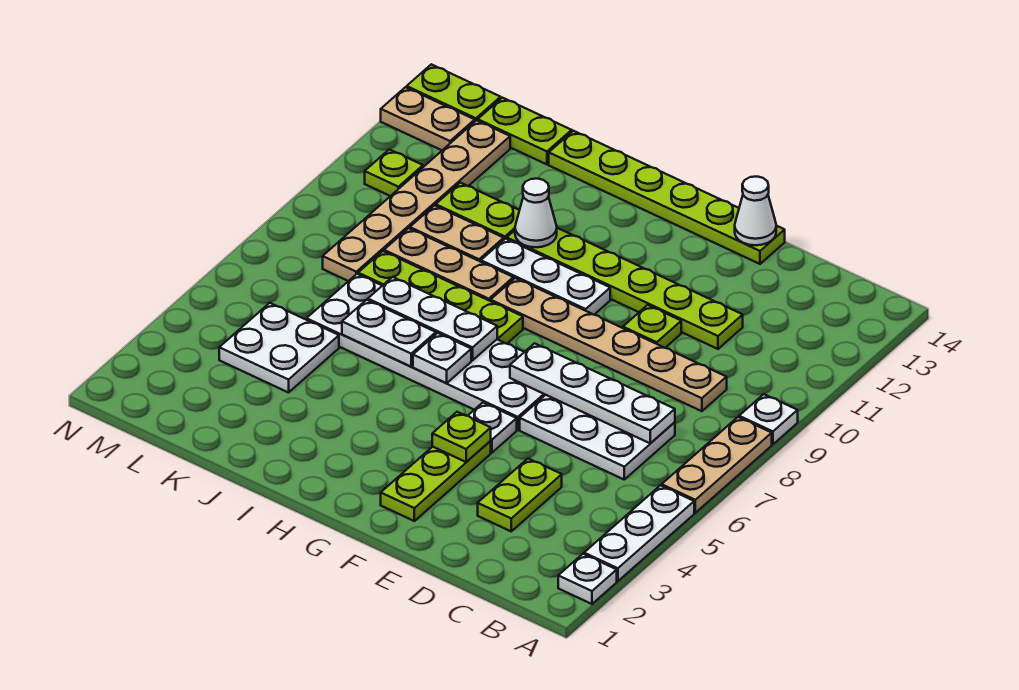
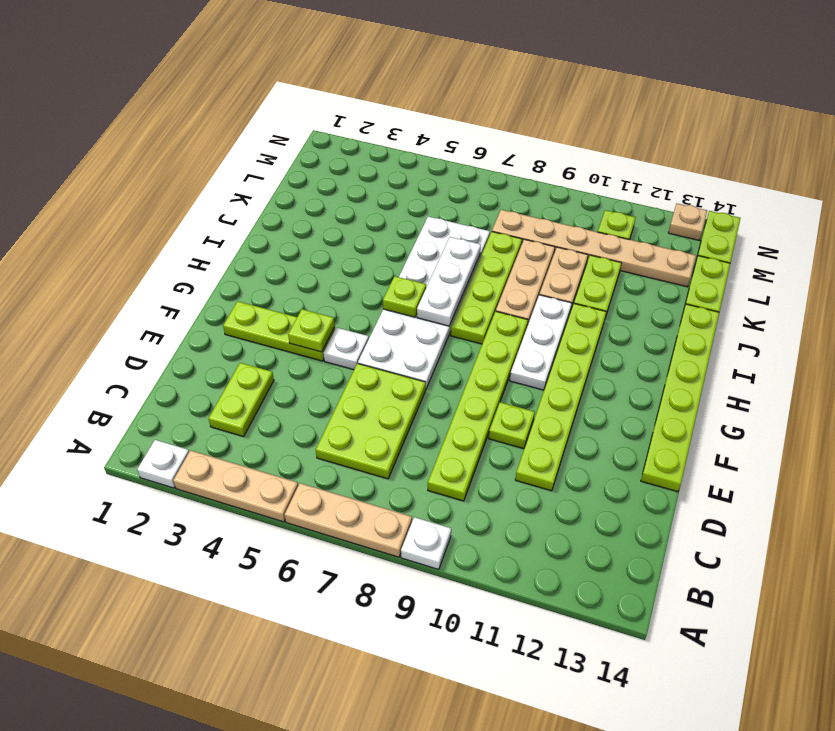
white 1x3 plate [584,485,694,581] -> tan 1x3 plate [173,450,298,522]
white 2x3 plate [520,395,675,479] -> lime 2x3 plate [316,363,426,479]
white 1x4 plate [510,343,675,443] -> none
tan 1x6 plate [491,278,727,411] -> lime 1x6 plate [428,311,528,501]
lime 1x2 plate [478,458,562,531] -> lime 1x2 plate turned to [208,363,274,437]
white 1x1 cone [735,176,776,245] -> none
white 1x1 plate [413,333,471,383] -> lime 1x1 plate [383,276,426,317]
white 1x2 plate [342,300,436,366] -> none
white 1x1 cone [515,179,557,247] -> none
white 2x2 plate [219,303,339,393] -> none
tan 1x2 plate [381,87,475,150] -> tan 1x1 plate [668,204,707,240]

